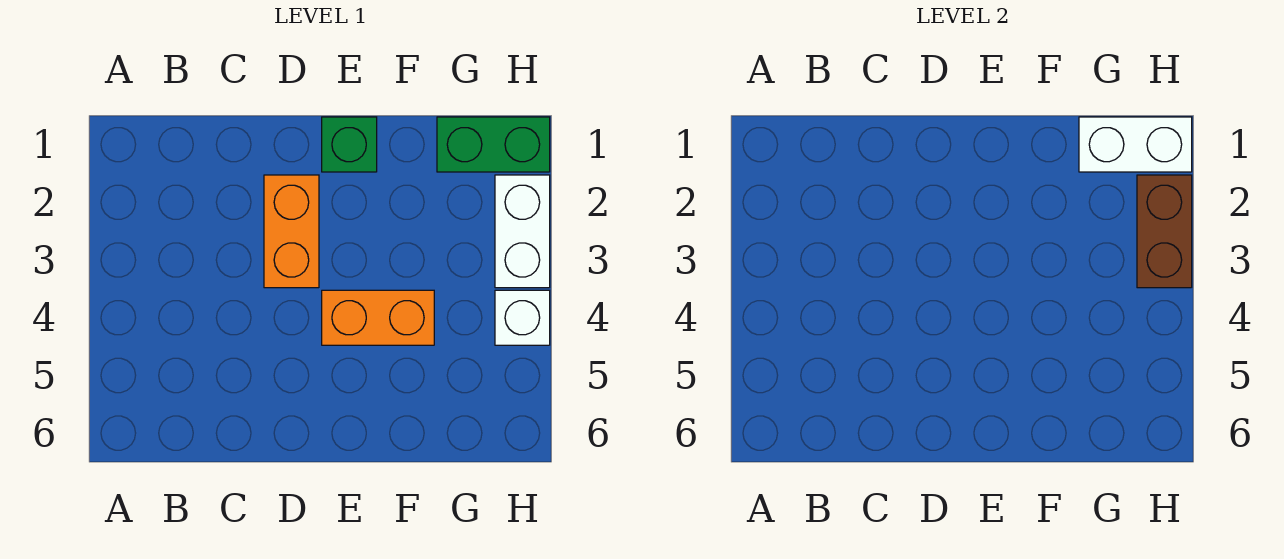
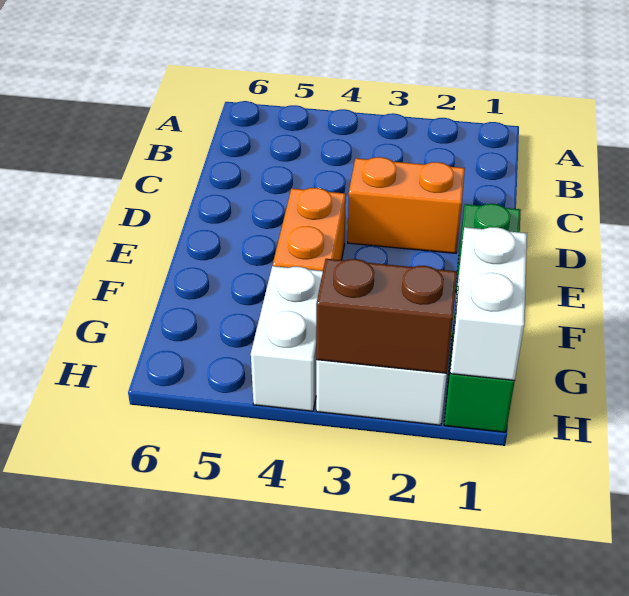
white 1x1 brick [495,290,550,345] -> white 1x2 brick [251,266,323,411]

